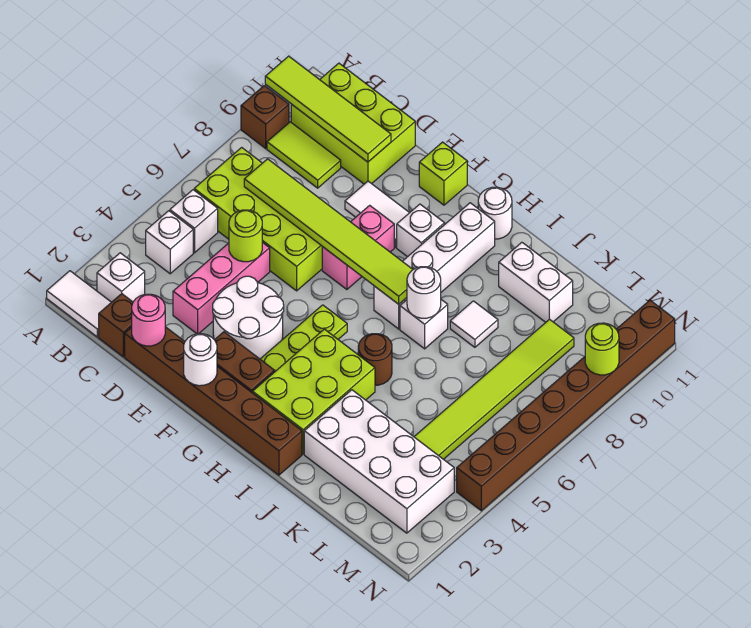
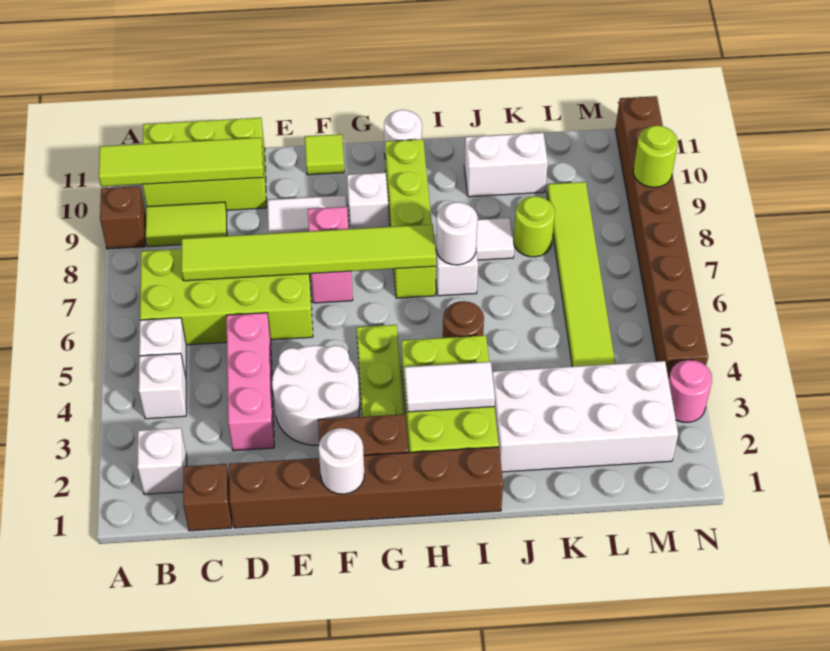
white 1x2 tile [47,271,111,337] -> white 1x2 tile moved to [404,362,495,412]
pink 1x1 round brick [132,294,165,346] -> pink 1x1 round brick moved to [669,360,712,422]
lime 1x1 round brick [229,210,262,262] -> lime 1x1 round brick moved to [514,196,555,257]
lime 1x1 brick [419,142,467,205] -> lime 1x1 tile [305,134,344,175]
white 1x4 brick [374,203,495,329] -> lime 1x4 brick [385,139,436,298]

